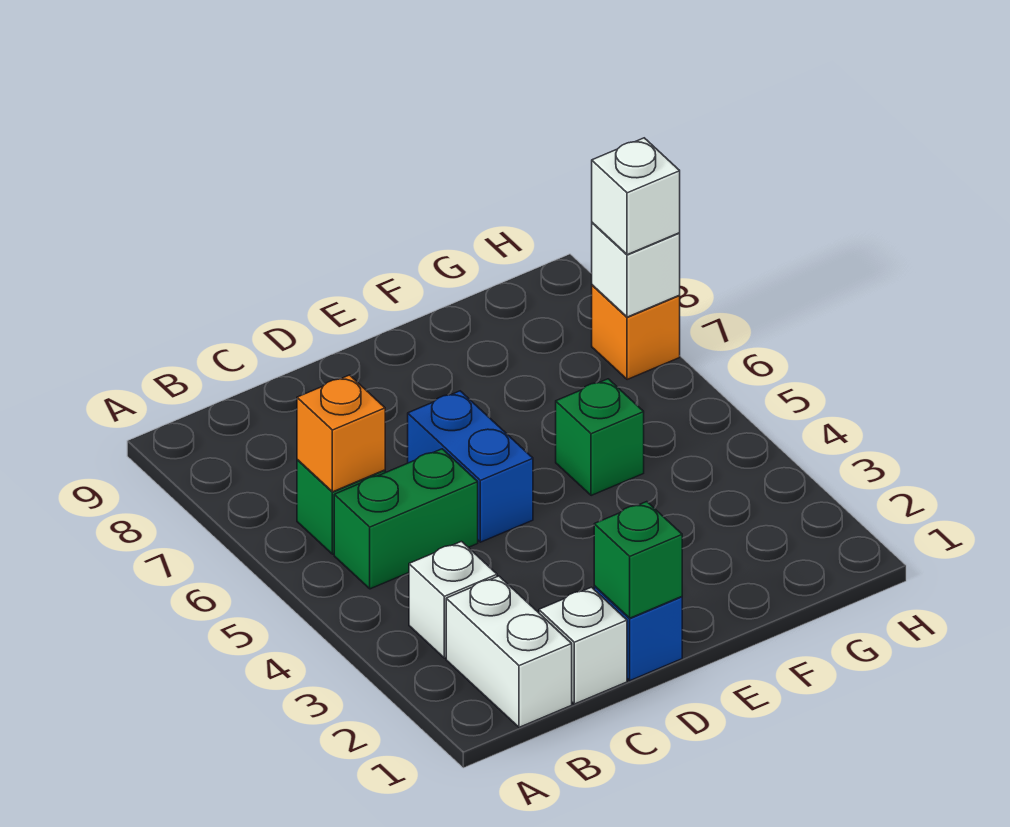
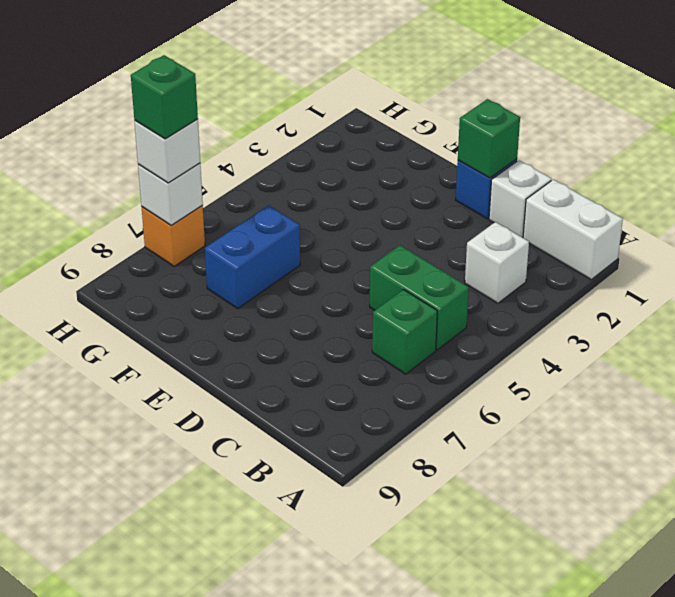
white 1x2 brick [446,576,572,727] -> white 1x2 brick turned to [523,179,623,279]
orange 1x1 brick [297,375,385,492] -> none
blue 1x2 brick [408,391,533,542] -> blue 1x2 brick moved to [205,205,300,309]
green 1x1 brick [556,379,644,496] -> green 1x1 brick moved to [131,55,198,139]

